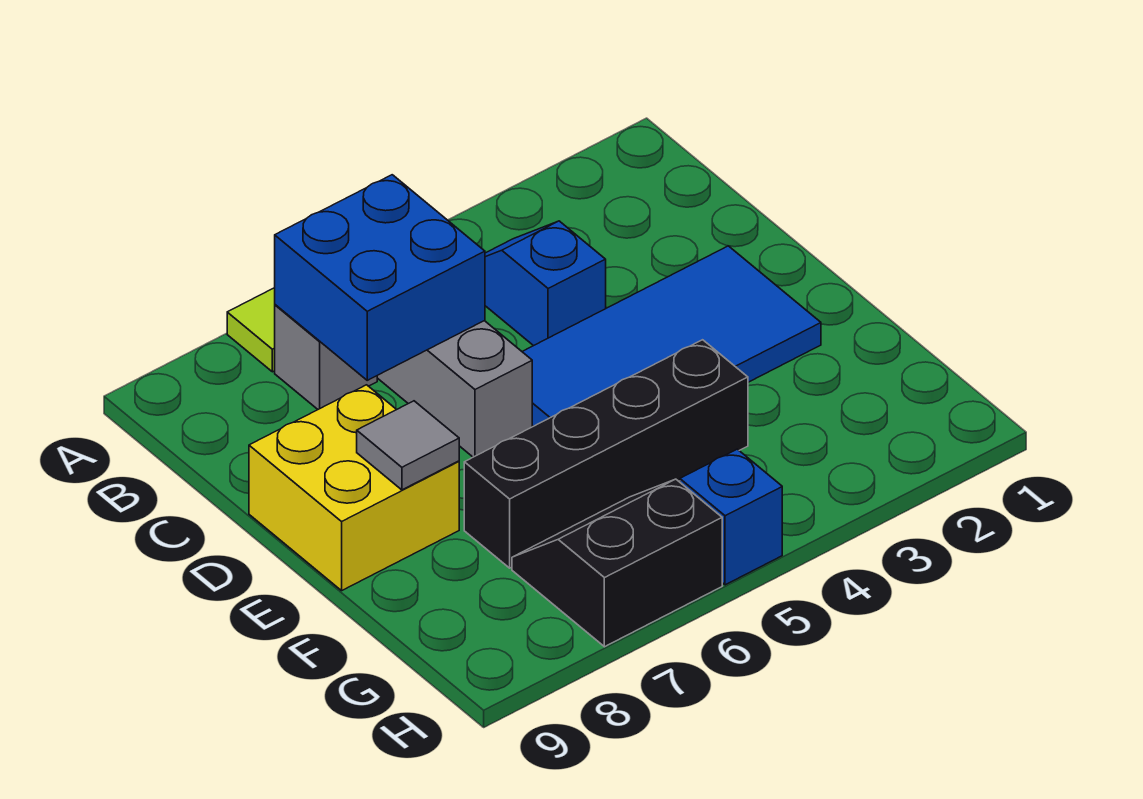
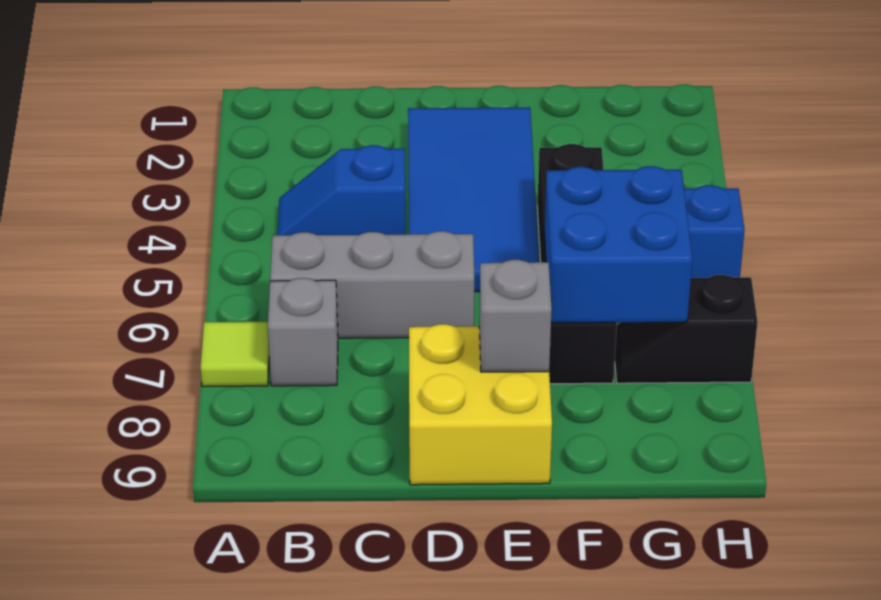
blue 2x2 brick [275,175,485,380] -> blue 2x2 brick moved to [544,166,692,323]
grey 1x1 tile [357,401,459,490] -> grey 1x1 brick [479,260,552,372]
black 2x2 slope [512,479,722,647] -> black 1x2 slope [615,275,758,383]

